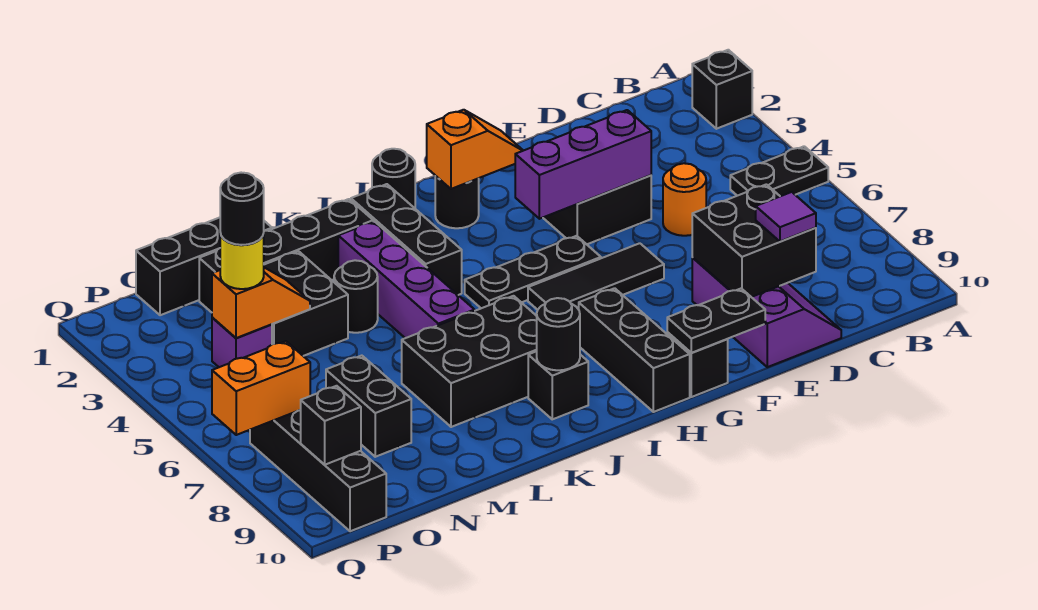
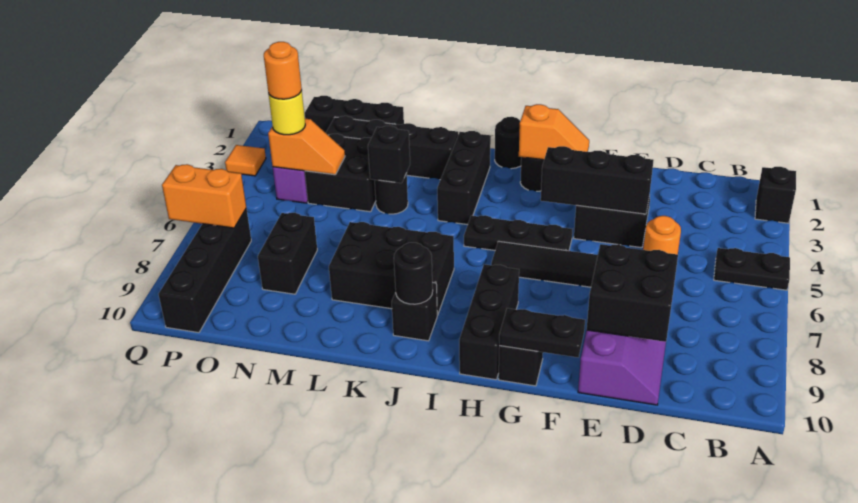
purple 1x1 tile [756,192,816,241] -> none
purple 1x3 brick [515,110,651,219] -> black 1x3 brick [541,146,654,214]
purple 1x4 brick [338,221,475,338] -> none
black 1x1 round brick [220,173,264,245] -> orange 1x1 round brick [264,42,302,99]
black 1x1 brick [301,386,361,465] -> black 1x1 brick moved to [368,126,410,183]
none -> orange 1x1 tile [225,145,266,176]

